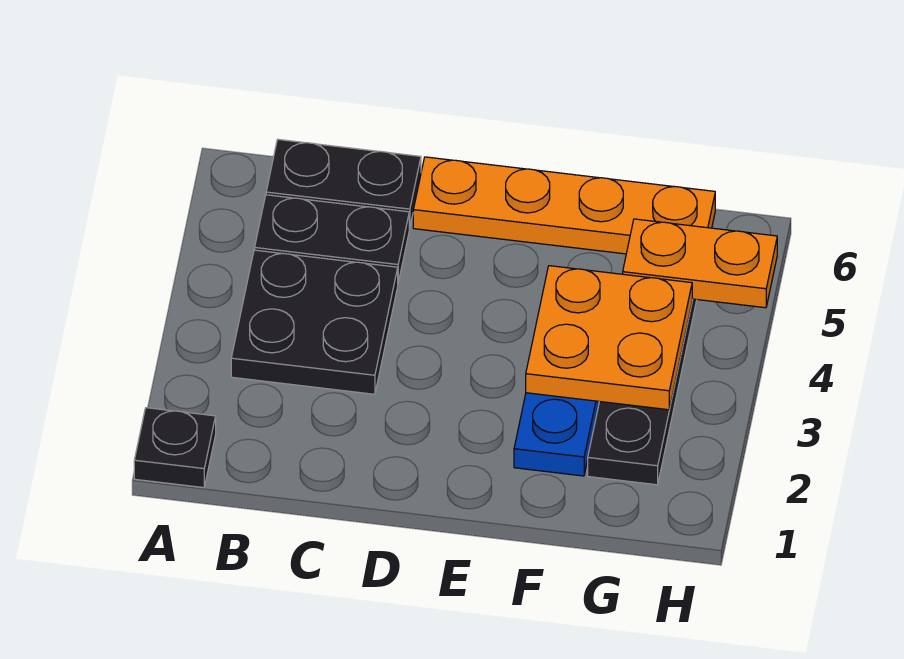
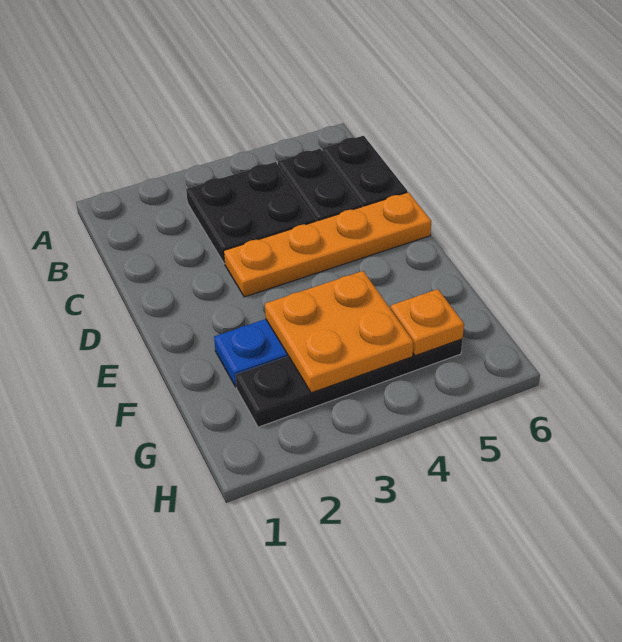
black 1x1 plate [134,408,216,488] -> none
orange 1x4 plate [413,157,715,254] -> orange 1x4 plate turned to [224,192,431,297]
orange 1x2 plate [623,219,777,308] -> orange 1x1 plate [391,289,464,356]

